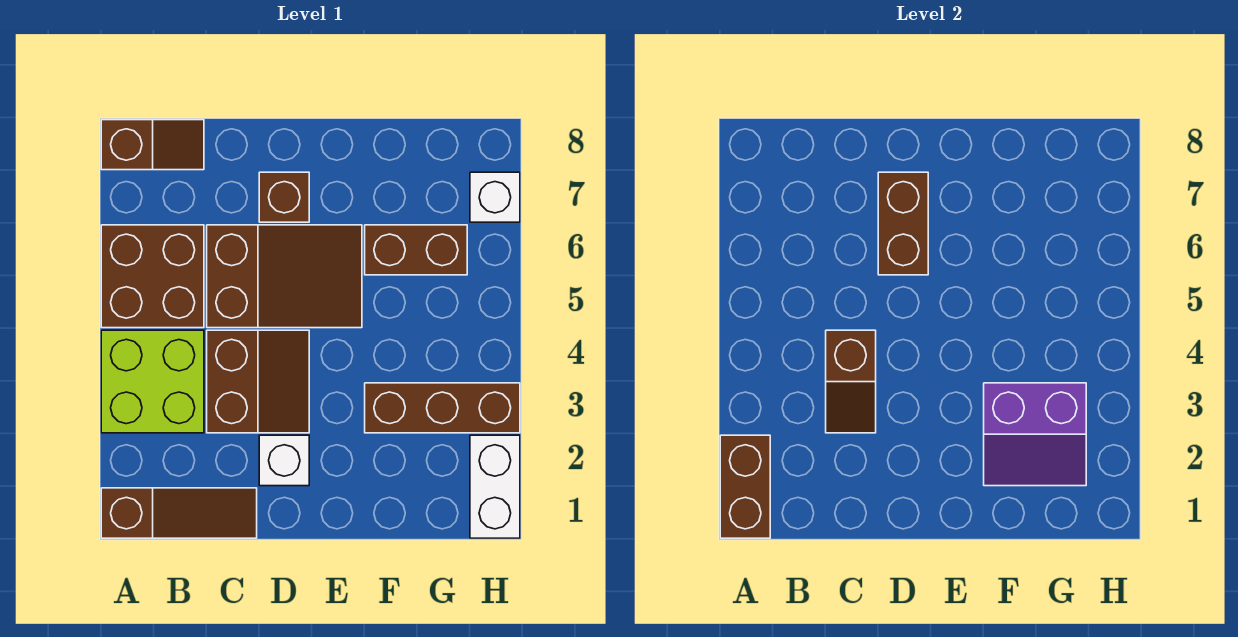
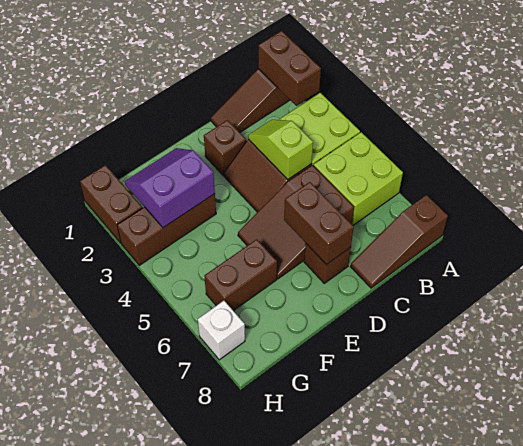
brown 2x2 brick [101,225,204,328] -> lime 2x2 brick [314,132,403,225]
brown 1x2 slope [101,120,204,170] -> brown 1x3 slope [350,195,448,288]
brown 1x2 slope [826,330,876,433] -> lime 1x2 slope [248,120,313,179]
white 1x1 brick [259,435,309,486] -> brown 1x1 brick [204,120,246,175]
white 1x2 brick [470,435,520,538] -> brown 1x2 brick [80,165,142,243]

